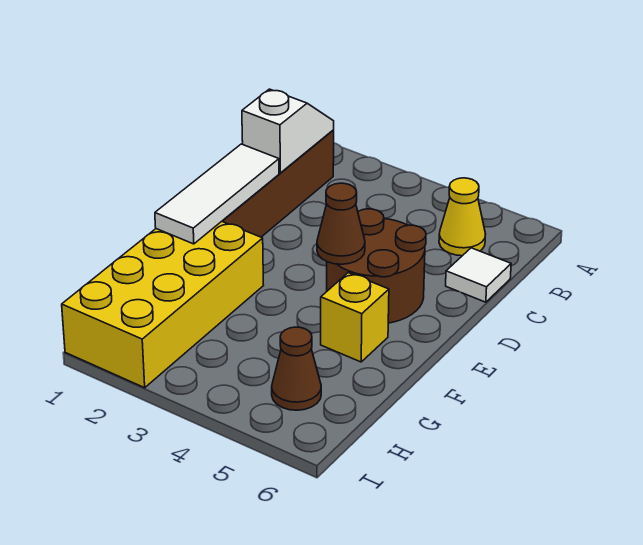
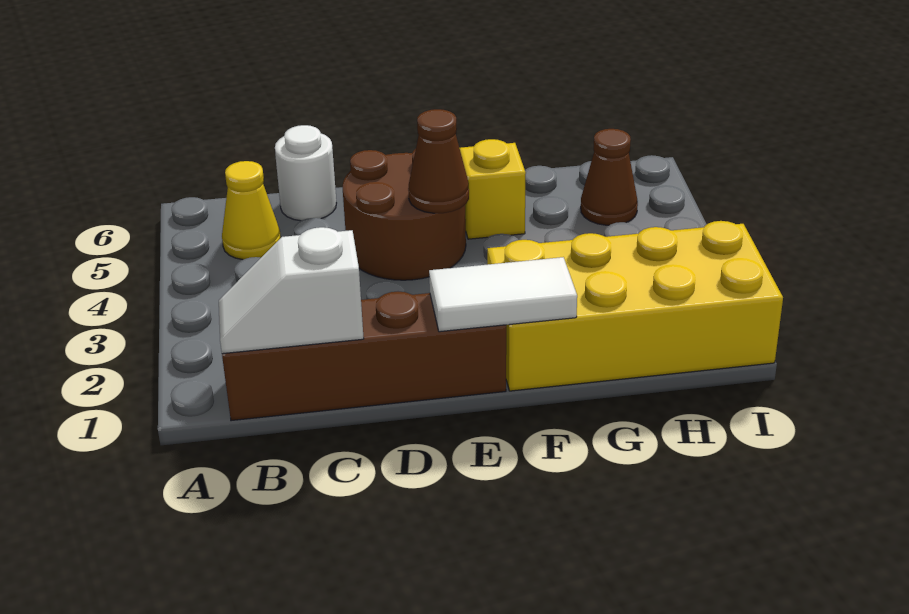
white 1x1 tile [446,248,511,302] -> white 1x1 round brick [275,125,336,221]
white 1x3 tile [155,144,279,244] -> white 1x2 tile [429,257,577,332]

